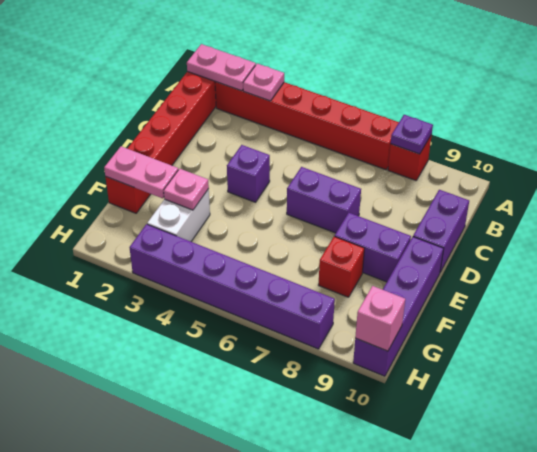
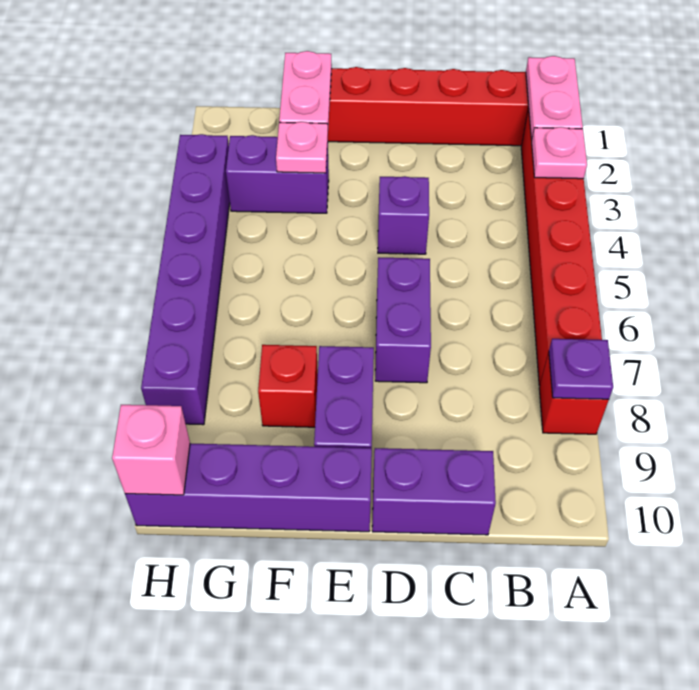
white 1x2 brick [147,189,210,242] -> purple 1x2 brick [226,135,329,213]

